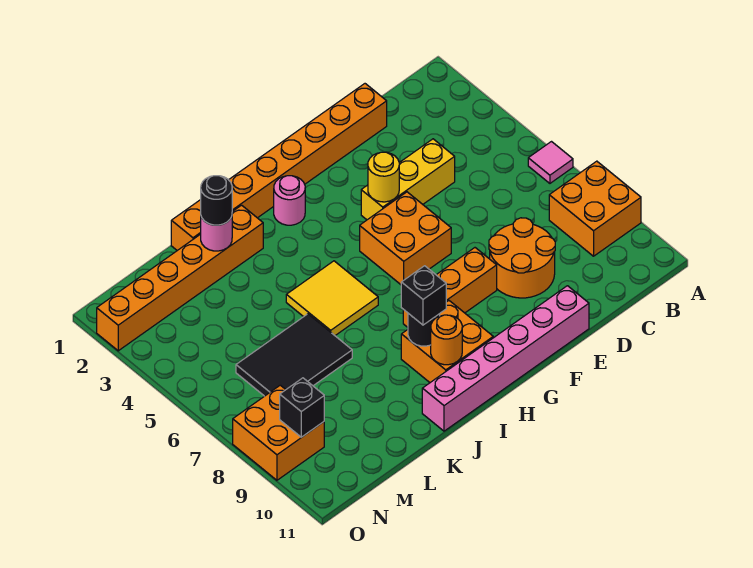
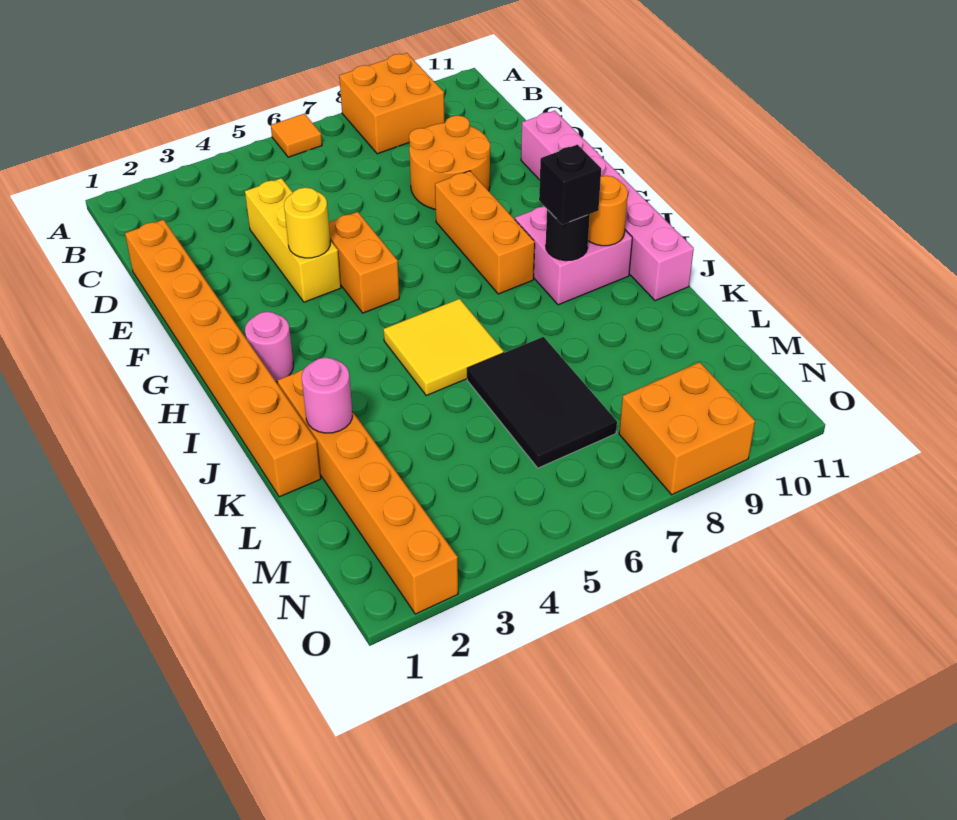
pink 1x1 tile [528,142,573,183] -> orange 1x1 tile [271,114,322,157]
orange 2x2 brick [360,192,451,285] -> orange 1x2 brick [329,212,399,313]
orange 2x2 brick [401,301,493,382] -> pink 2x2 brick [515,206,632,305]
black 1x1 round brick [201,176,232,225] -> none
black 1x1 brick [280,378,324,437] -> none

